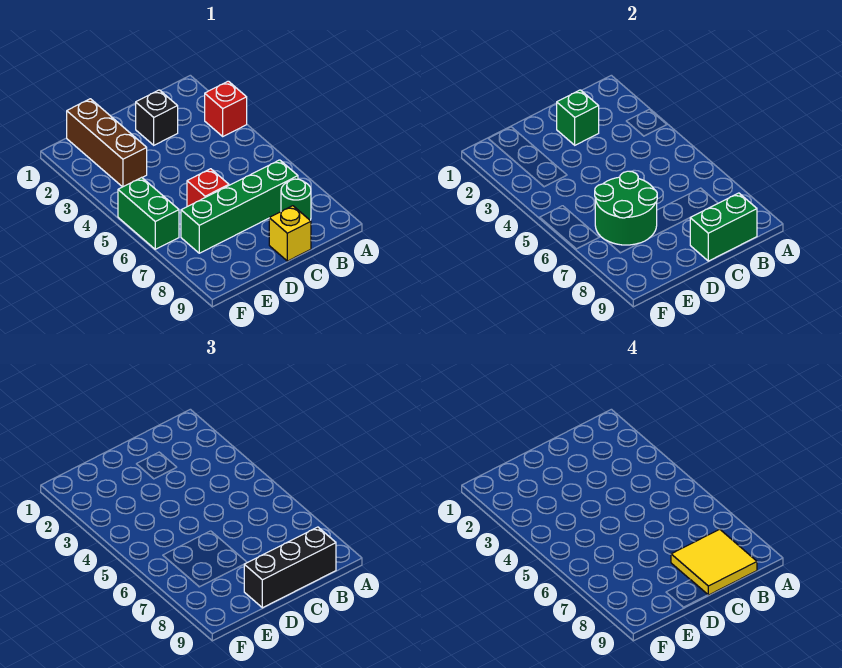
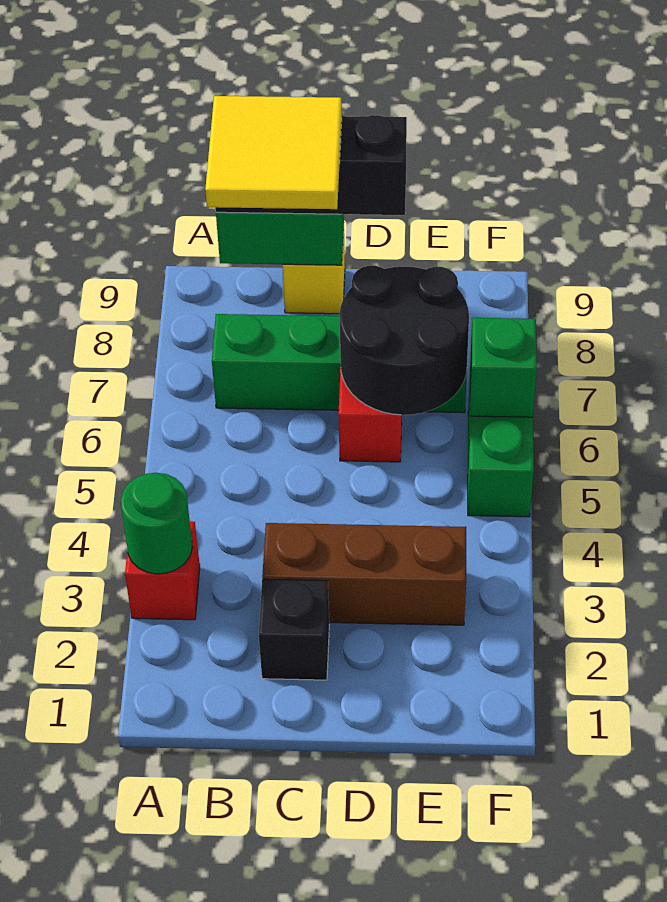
green 1x1 round brick [281,179,311,220] -> green 1x1 round brick moved to [121,473,193,574]
green 1x1 brick [557,90,599,145] -> green 1x1 brick moved to [470,318,537,417]
green 2x2 round brick [595,171,657,245] -> black 2x2 round brick [339,266,469,415]
brown 1x3 brick [67,99,147,187] -> brown 1x3 brick turned to [262,523,466,625]

